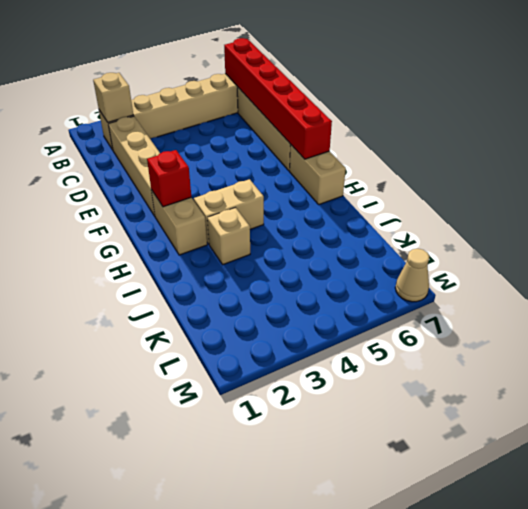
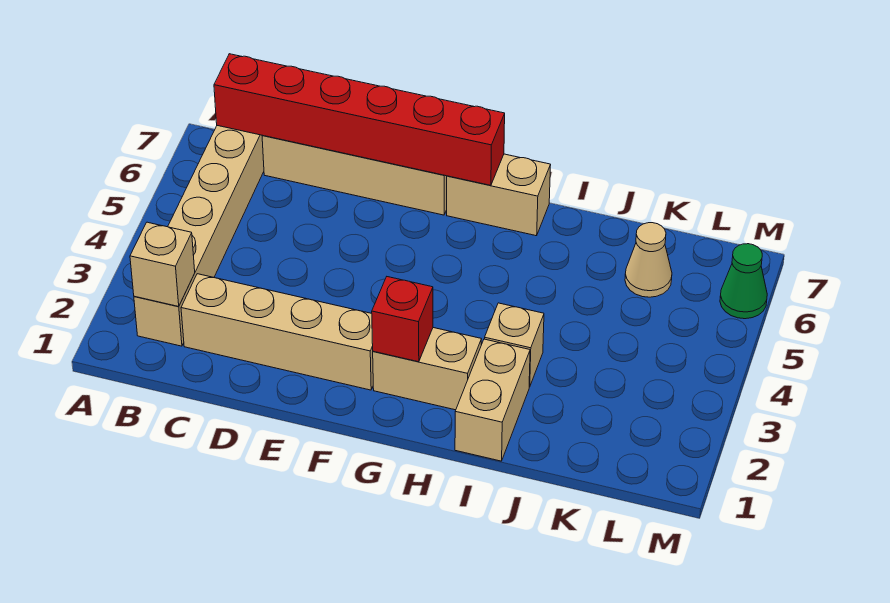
tan 1x2 brick [194,179,264,244] -> tan 1x2 brick moved to [455,339,530,461]
none -> green 1x1 cone [720,244,767,319]
tan 1x1 cone [395,249,429,302] -> tan 1x1 cone moved to [625,223,672,297]

